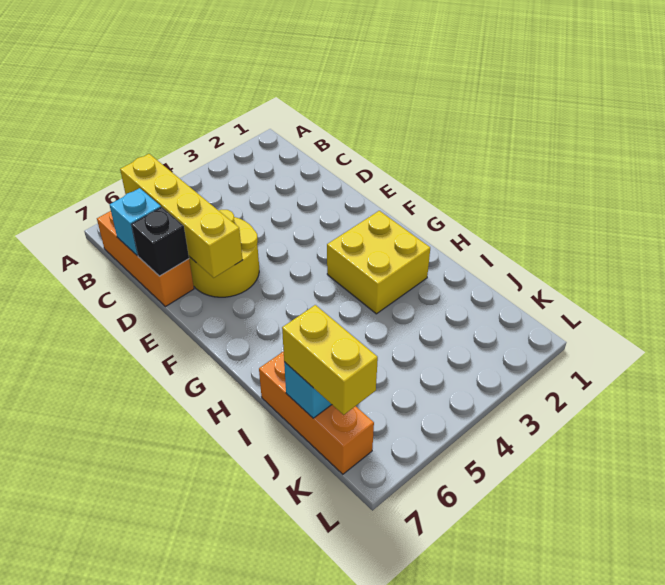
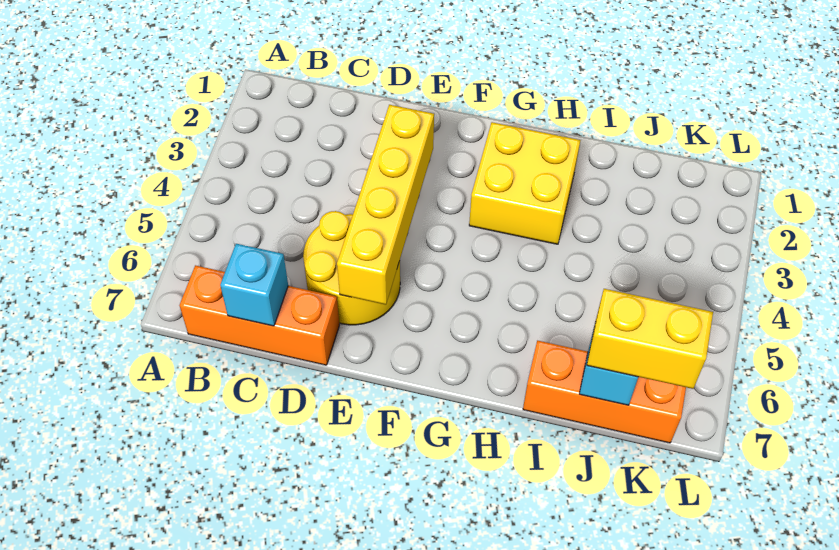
yellow 1x4 brick [120,154,242,278] -> yellow 1x4 brick turned to [337,105,434,305]
black 1x1 brick [131,207,189,276] -> none

